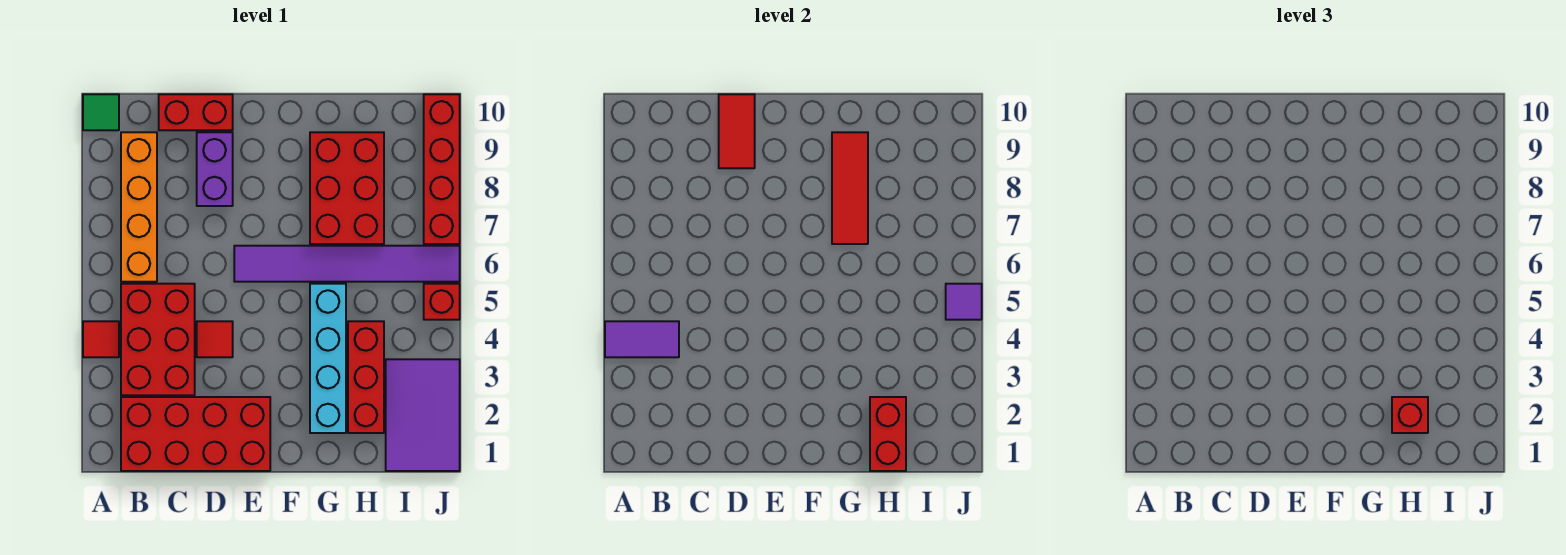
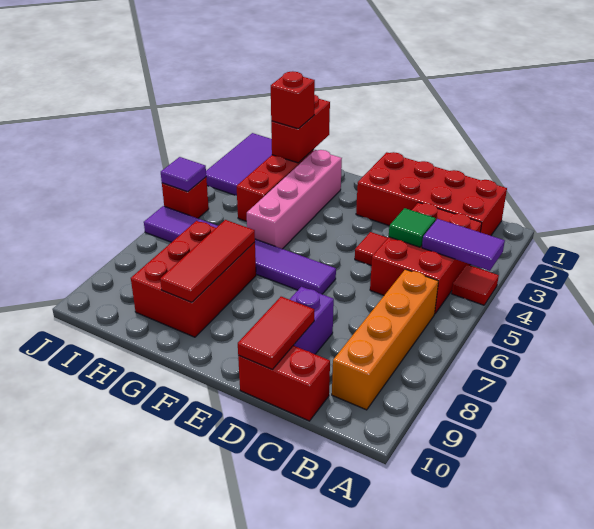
green 1x1 tile [83,94,119,130] -> green 1x1 tile moved to [389,208,436,247]
cyan 1x4 brick [310,284,346,433] -> pink 1x4 brick [247,150,342,249]
red 1x4 brick [424,94,460,244] -> none

